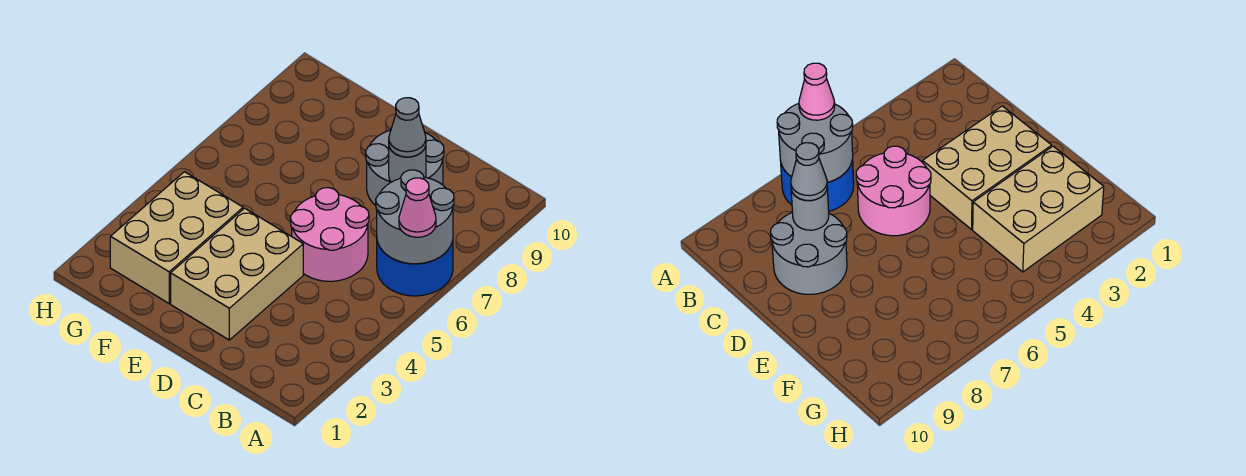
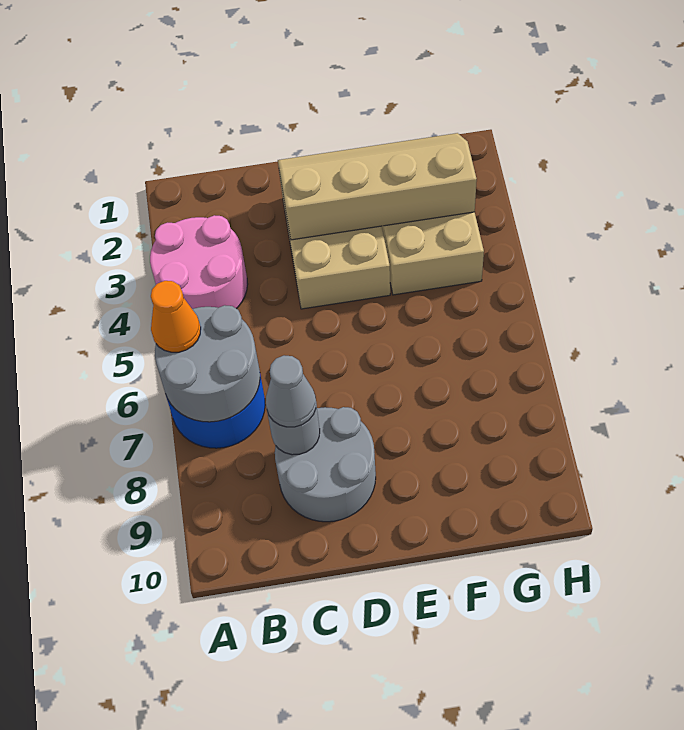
pink 1x1 cone [399,178,436,237] -> orange 1x1 cone [151,281,201,352]
pink 2x2 round brick [291,188,369,281] -> pink 2x2 round brick moved to [150,215,248,309]
none -> tan 2x4 slope [278,133,477,240]

